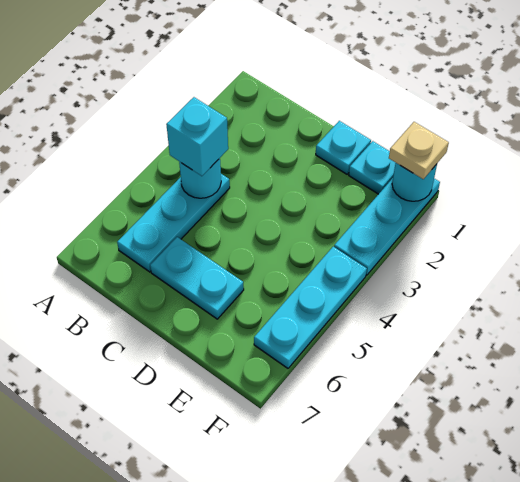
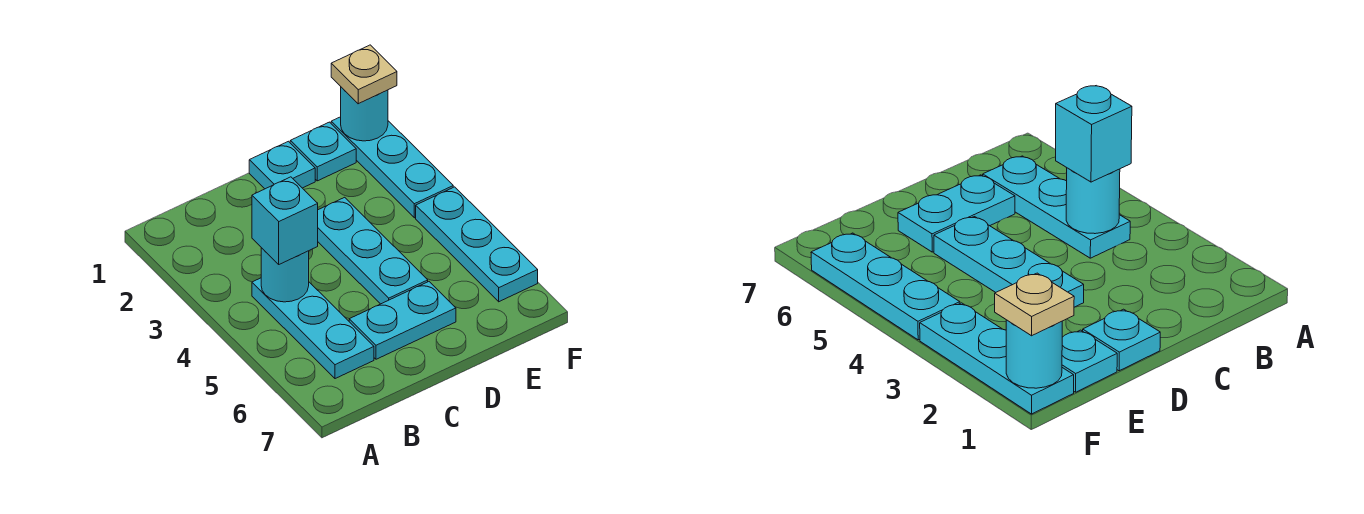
none -> cyan 1x3 plate [318,197,428,304]

